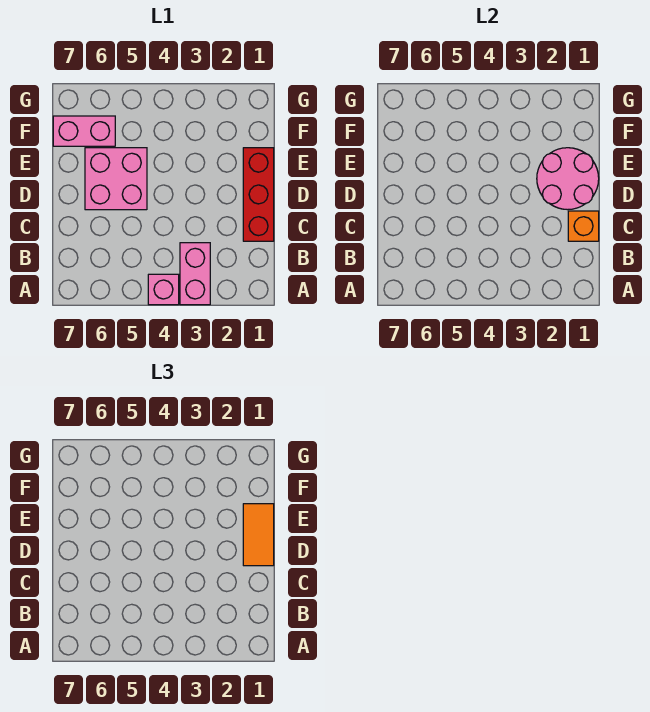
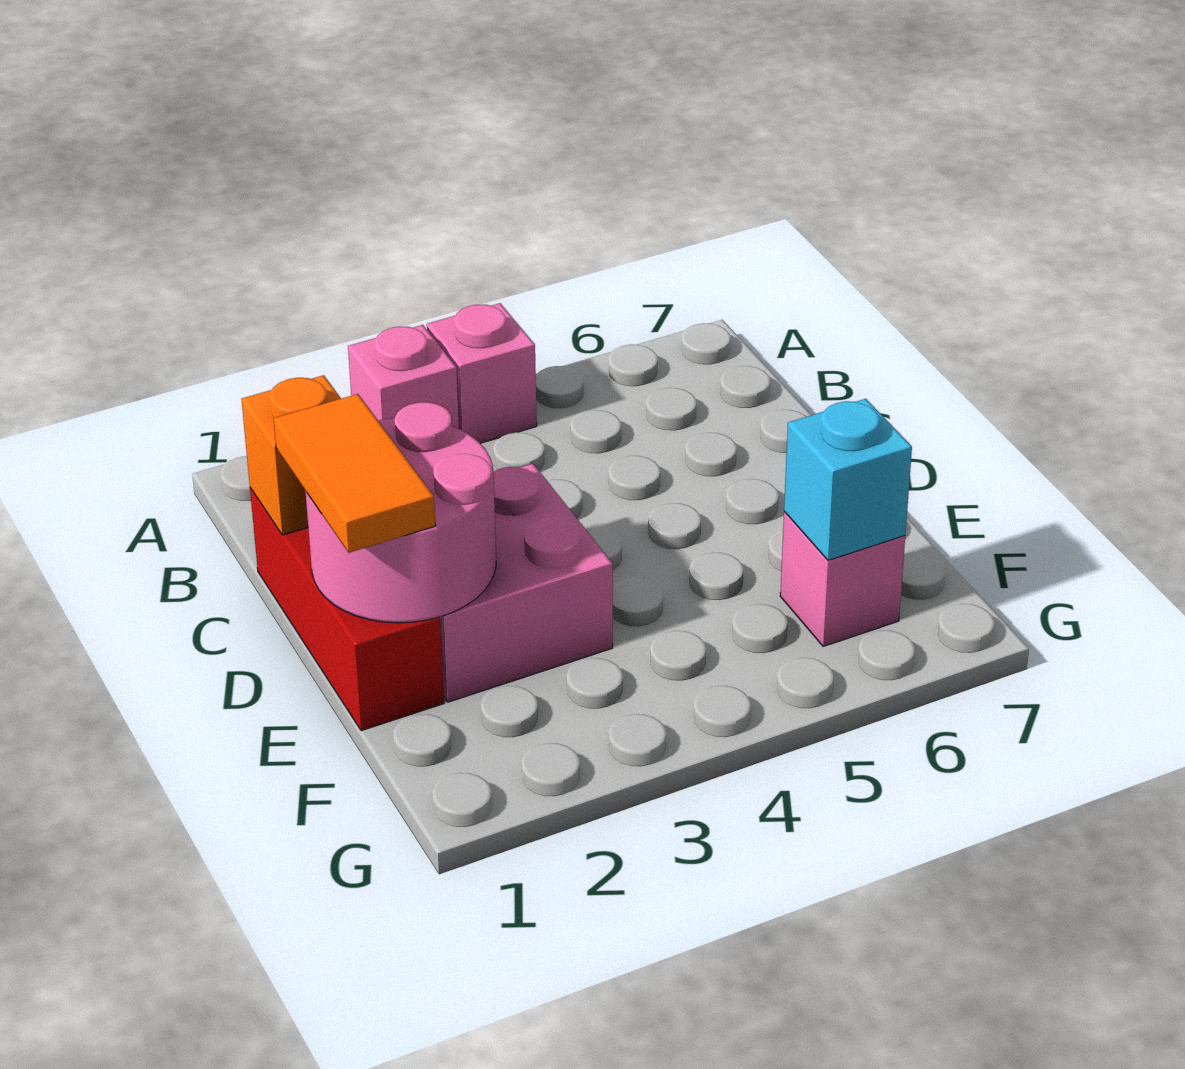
pink 1x2 brick [180,243,210,305] -> pink 1x1 brick [348,325,459,429]
pink 2x2 brick [85,148,147,210] -> pink 2x2 brick moved to [440,464,613,702]
pink 1x2 brick [53,116,115,146] -> pink 1x1 brick [780,512,905,646]
none -> cyan 1x1 brick [784,399,912,560]

